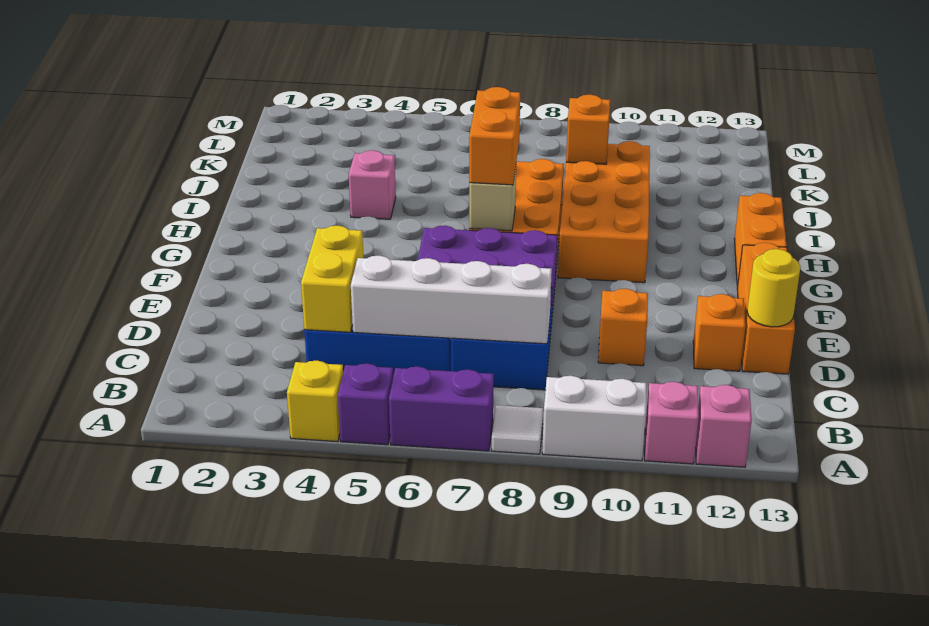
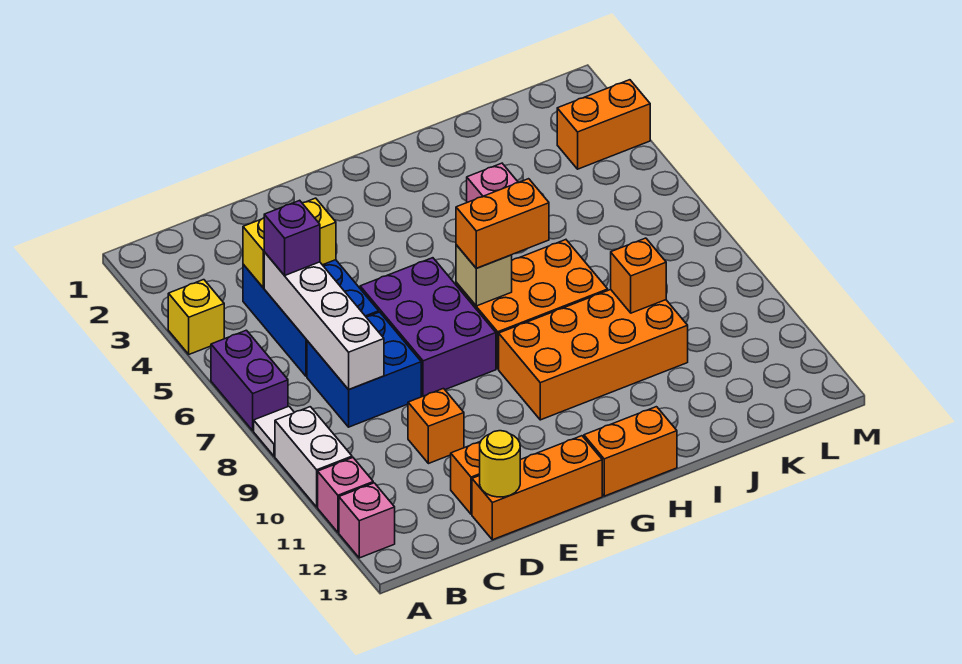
purple 1x1 brick [338,363,393,445] -> purple 1x1 brick moved to [264,200,320,276]
none -> orange 1x2 brick [557,80,650,169]

